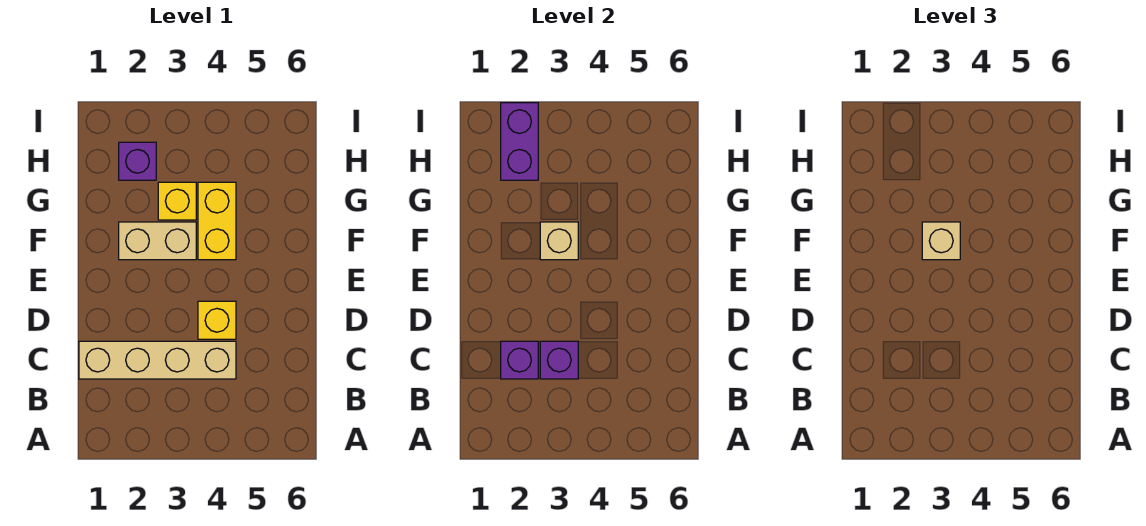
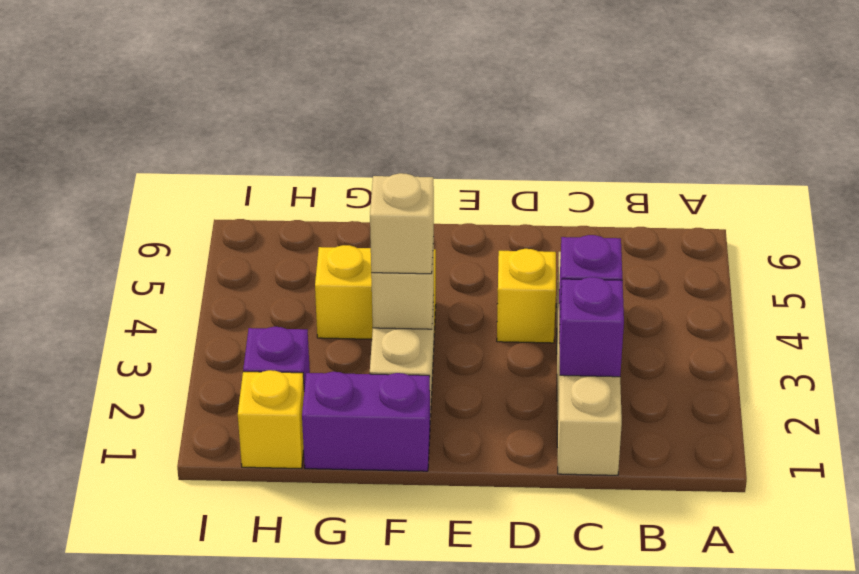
yellow 1x1 brick [158,182,196,220] -> yellow 1x1 brick moved to [238,370,304,468]
purple 1x2 brick [501,103,538,180] -> purple 1x2 brick moved to [302,372,430,471]

